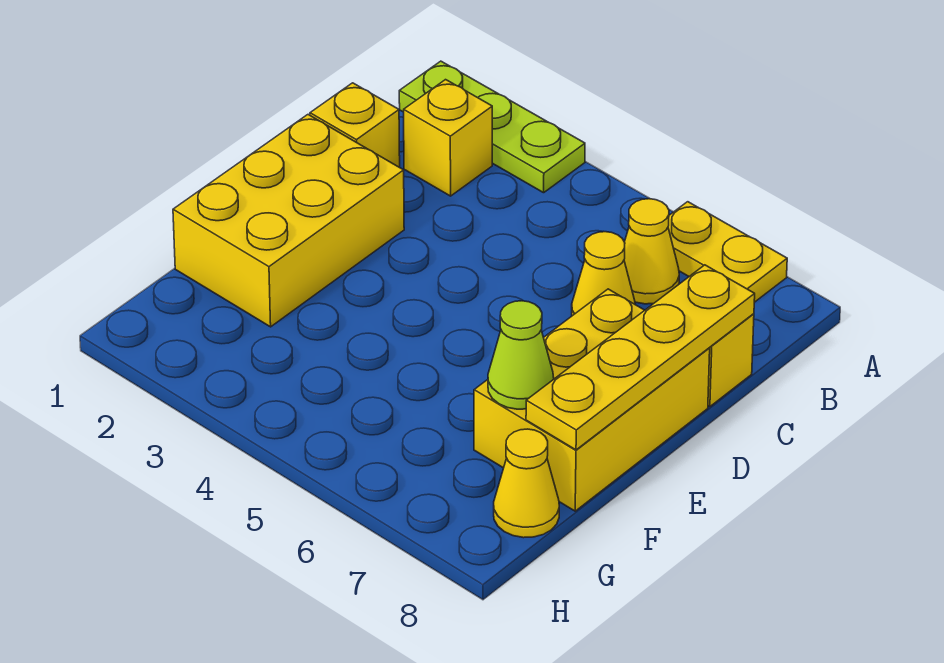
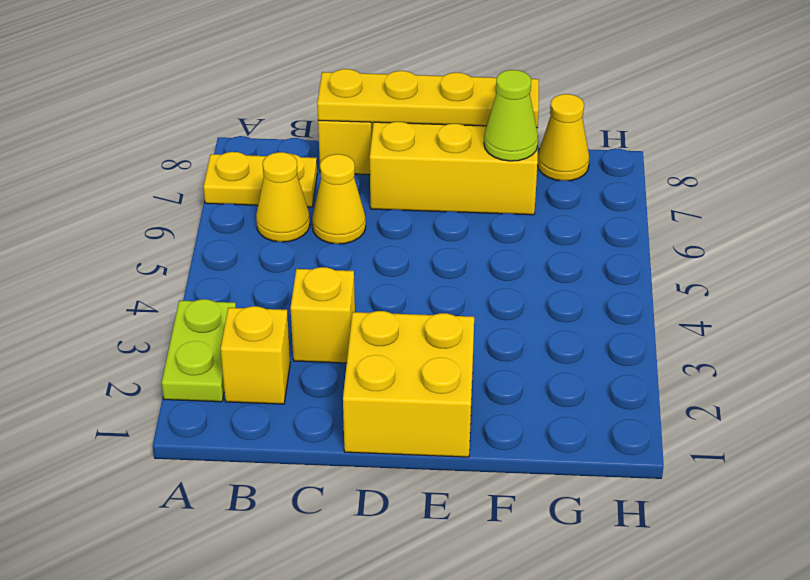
lime 1x3 plate [399,61,585,193] -> lime 1x2 plate [162,299,236,402]
yellow 1x2 plate [668,202,787,302] -> yellow 1x2 plate turned to [203,152,317,207]
yellow 1x1 brick [310,83,400,167] -> yellow 1x1 brick moved to [290,267,355,363]
yellow 2x3 brick [173,115,404,327] -> yellow 2x2 brick [343,311,474,457]

